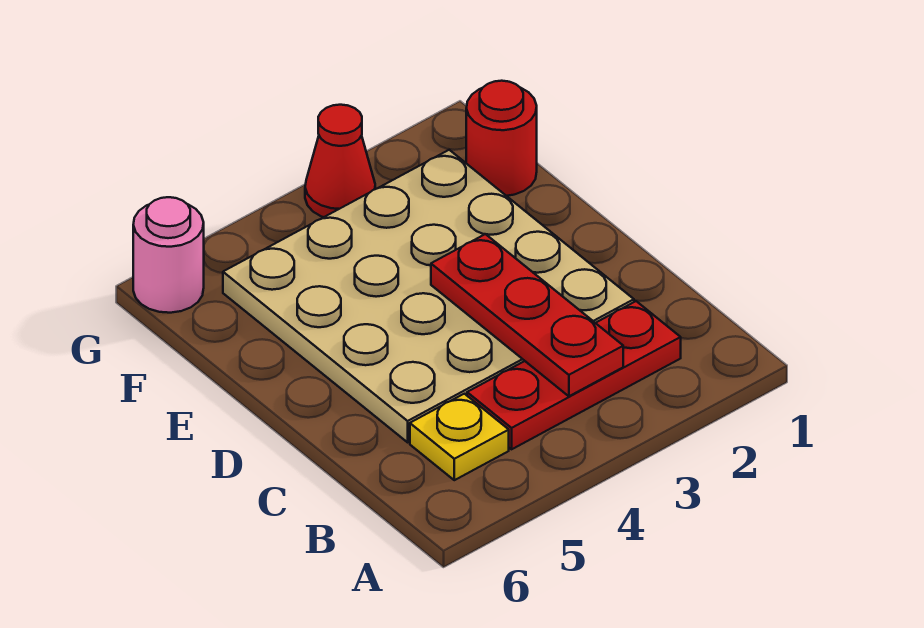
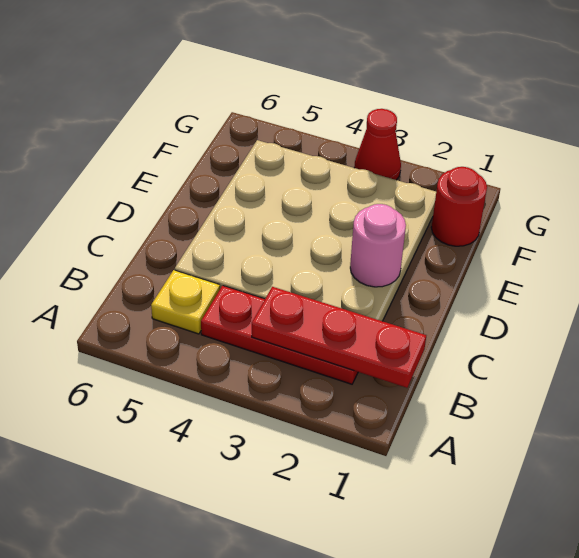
red 1x3 plate [431,234,623,396] -> red 1x3 plate turned to [252,287,426,388]
pink 1x1 round brick [133,197,204,313] -> pink 1x1 round brick moved to [350,204,406,287]

